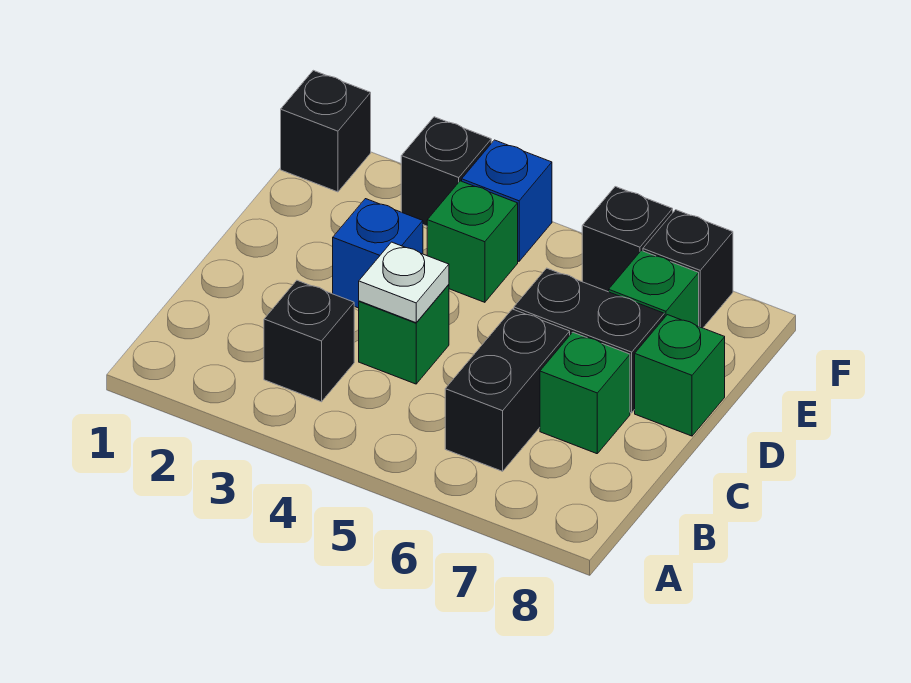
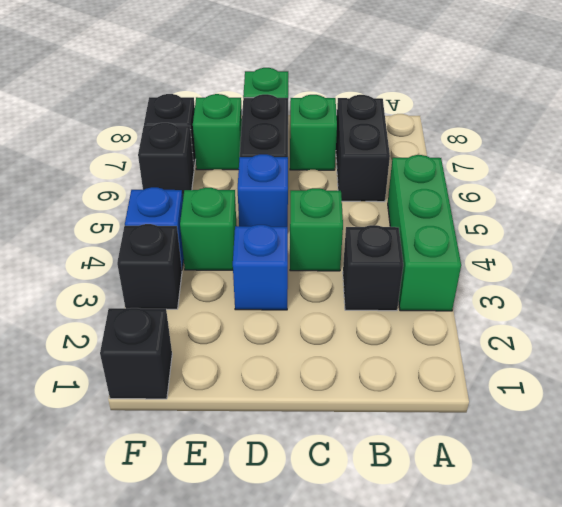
none -> green 1x3 brick [388,155,461,311]
black 1x2 brick [445,309,570,471] -> black 1x2 brick turned to [336,95,390,202]
white 1x1 plate [359,242,449,323] -> none
none -> blue 1x1 brick [238,154,288,227]

